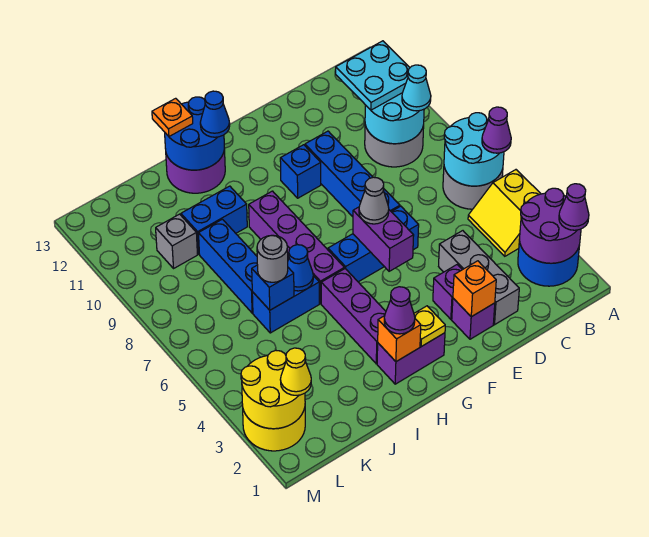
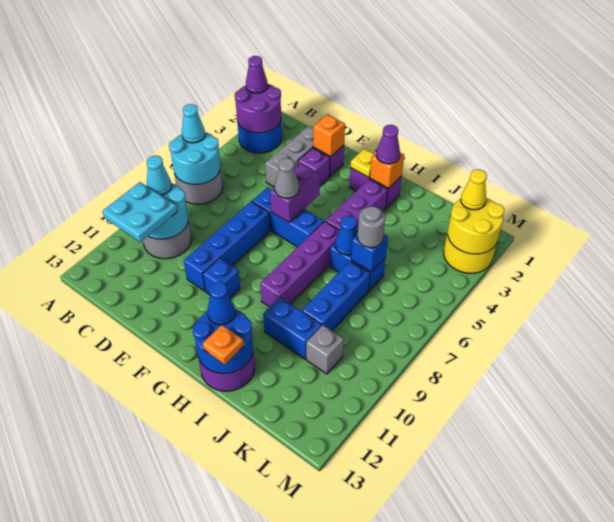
yellow 2x2 slope [468,170,541,256] -> none
purple 1x1 cone [482,107,511,153] -> cyan 1x1 cone [182,104,205,143]

